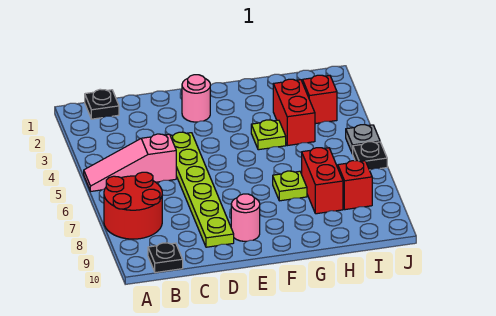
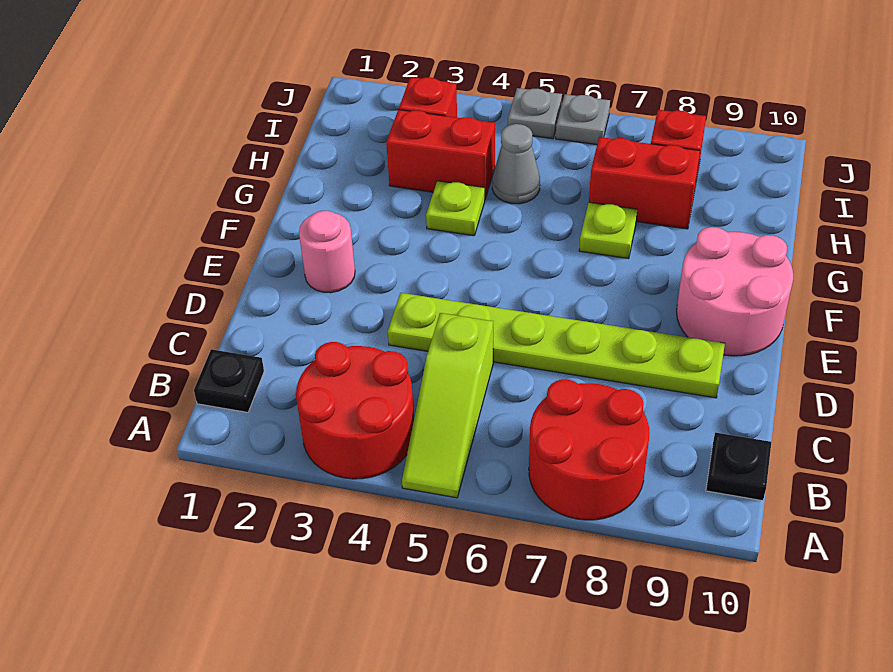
none -> red 2x2 round brick [296,342,414,479]
pink 1x3 slope [84,134,176,191] -> lime 1x3 slope [402,313,493,498]
pink 1x1 round brick [231,194,260,241] -> pink 2x2 round brick [677,227,793,356]
none -> grey 1x1 cone [492,124,540,204]
black 1x1 plate [353,142,387,170] -> grey 1x1 plate [556,94,610,145]

